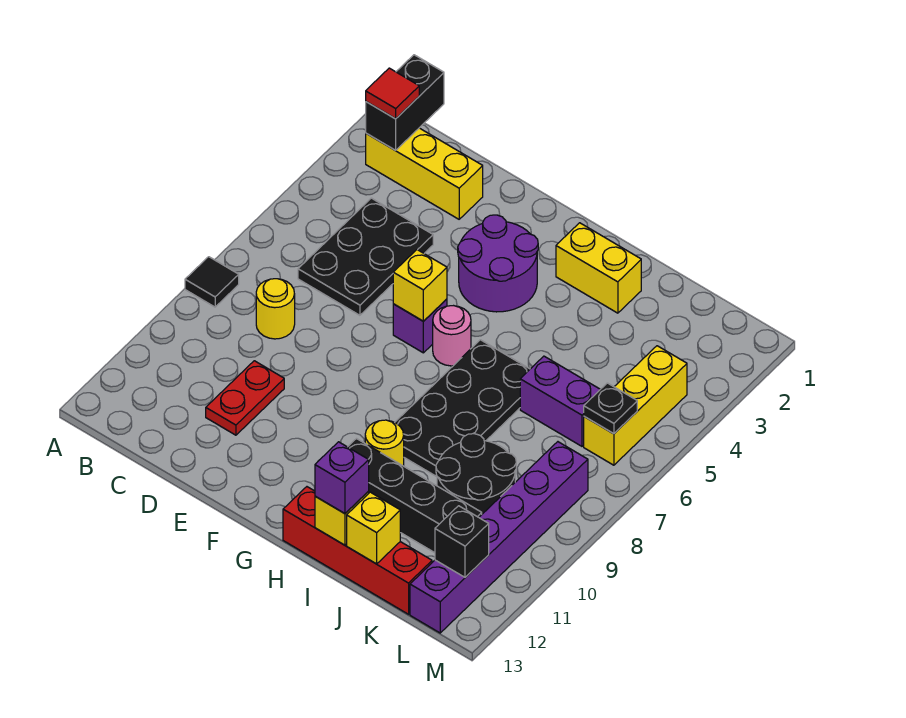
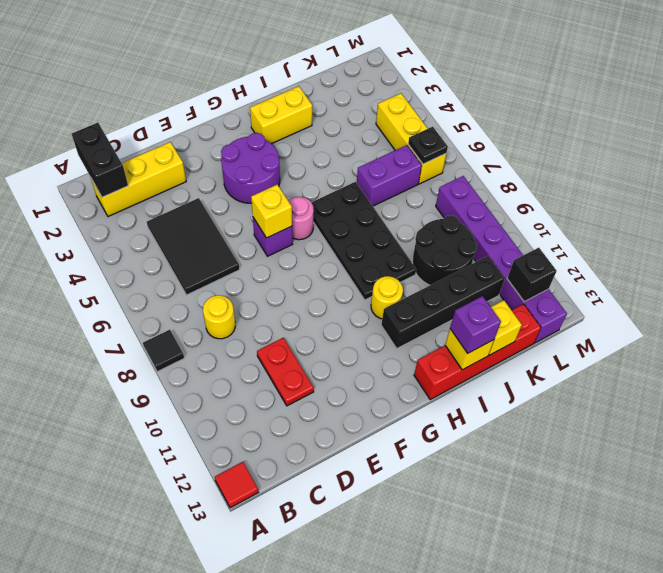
red 1x1 tile [366,68,419,119] -> red 1x1 tile moved to [215,462,258,508]
black 2x3 plate [298,198,433,315] -> black 2x3 tile [147,198,240,295]

